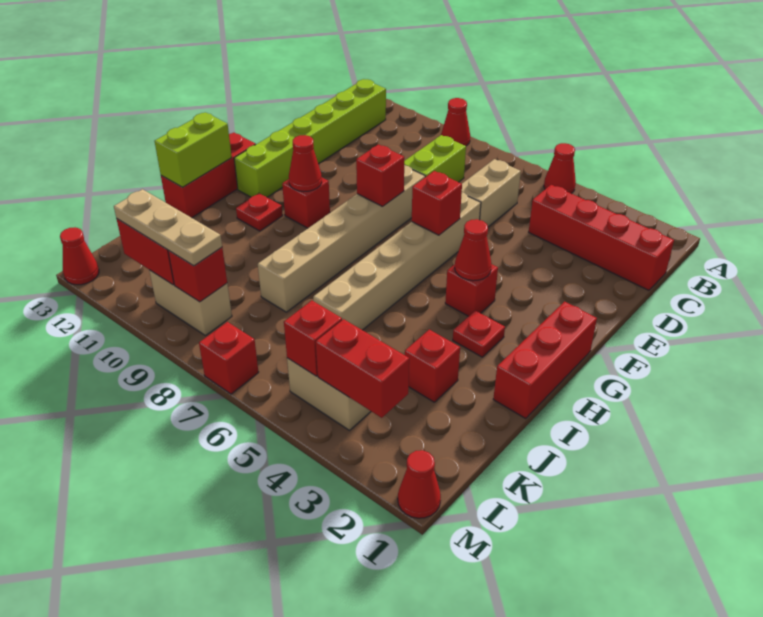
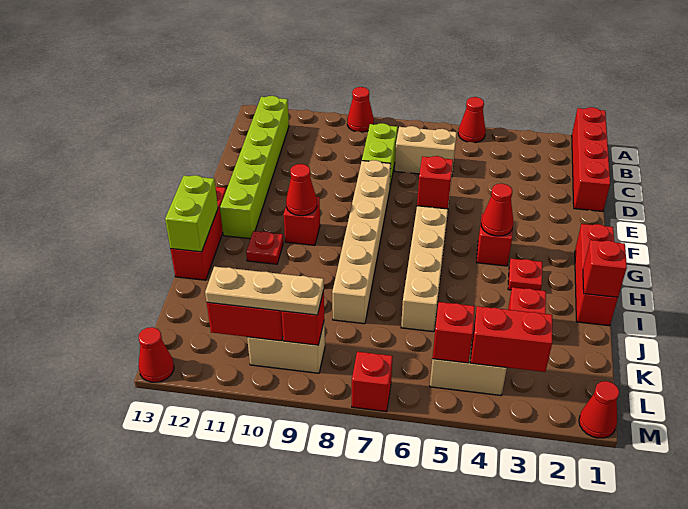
red 1x4 brick [529,185,674,290] -> red 1x4 brick turned to [572,107,610,212]
tan 1x2 brick [462,159,521,227] -> tan 1x2 brick turned to [395,126,457,176]
red 1x1 brick [356,144,404,207] -> red 1x1 brick moved to [583,240,627,297]

